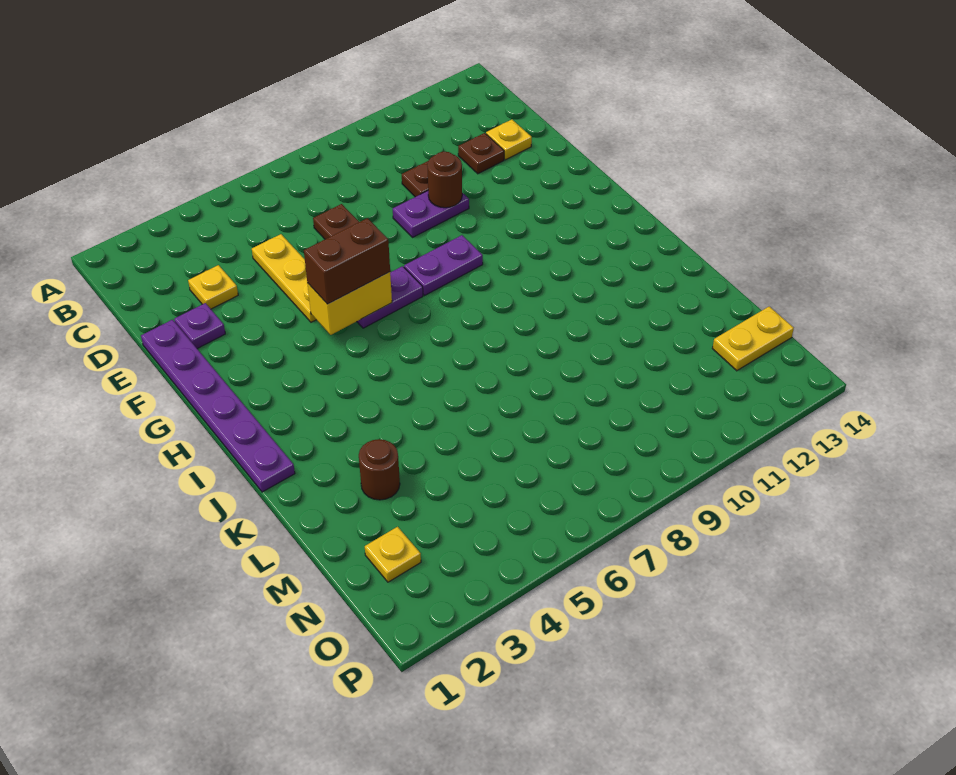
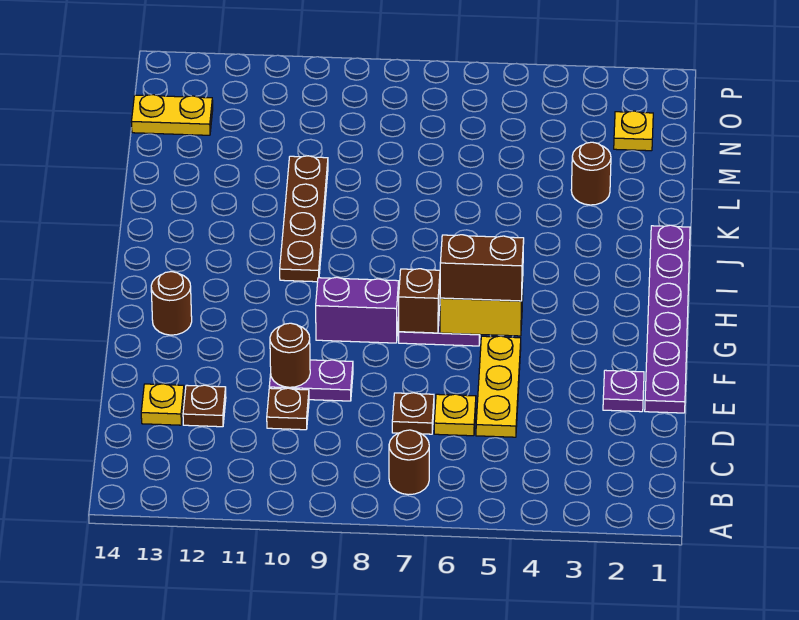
none -> brown 1x1 round brick [389,430,429,495]
yellow 1x1 plate [188,265,238,309] -> yellow 1x1 plate moved to [434,394,476,436]
none -> brown 1x1 brick [399,269,440,333]
purple 1x2 plate [404,235,483,295] -> purple 1x2 brick [316,277,399,343]
none -> brown 1x1 round brick [151,272,192,335]
none -> brown 1x4 plate [280,156,328,282]

